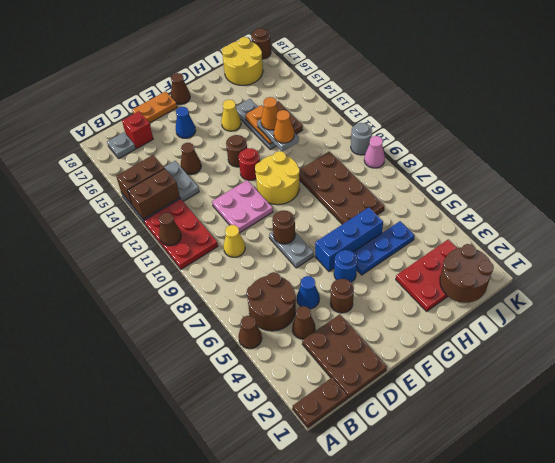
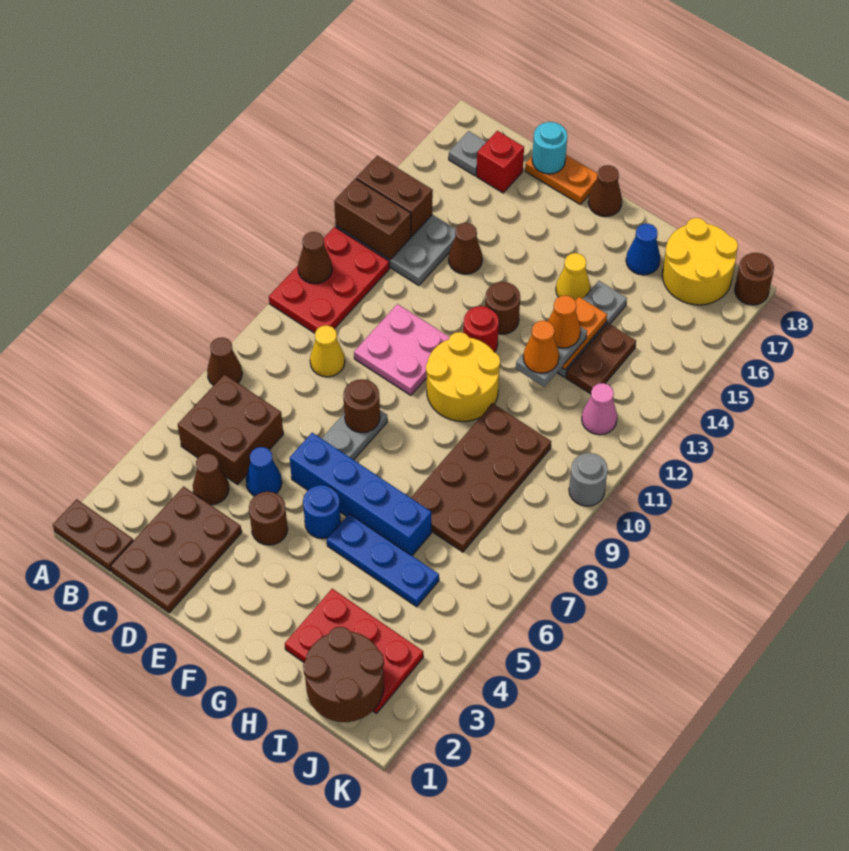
brown 1x1 cone [238,316,262,349] -> brown 1x1 cone moved to [207,338,242,386]
brown 2x2 round brick [247,272,296,331] -> brown 2x2 brick [178,374,283,485]
none -> cyan 1x1 round brick [532,122,567,174]
blue 1x1 cone [176,107,196,138] -> blue 1x1 cone moved to [626,224,660,275]
blue 1x3 brick [315,207,383,271] -> blue 1x4 brick [290,433,431,556]
pink 1x1 cone [364,136,385,168] -> pink 1x1 cone moved to [582,383,617,435]

